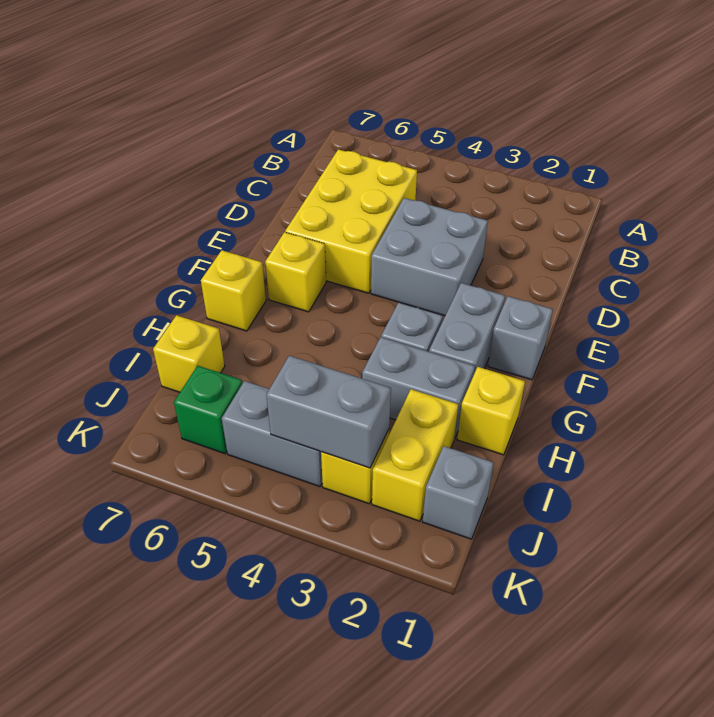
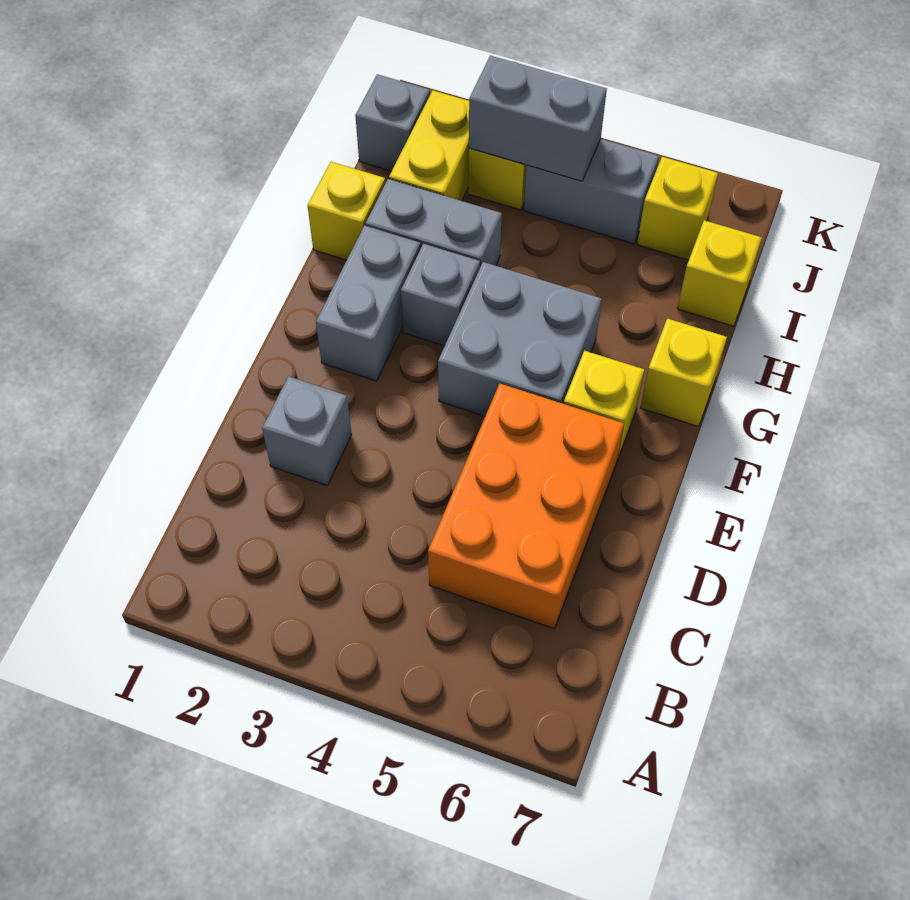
yellow 2x3 brick [285,149,417,293] -> orange 2x3 brick [428,384,624,629]
grey 2x2 brick [371,198,488,316] -> grey 2x2 brick moved to [438,262,602,416]
grey 1x1 brick [488,296,553,380] -> grey 1x1 brick moved to [262,376,351,486]
green 1x1 brick [174,366,242,454] -> yellow 1x1 brick [637,157,718,260]

